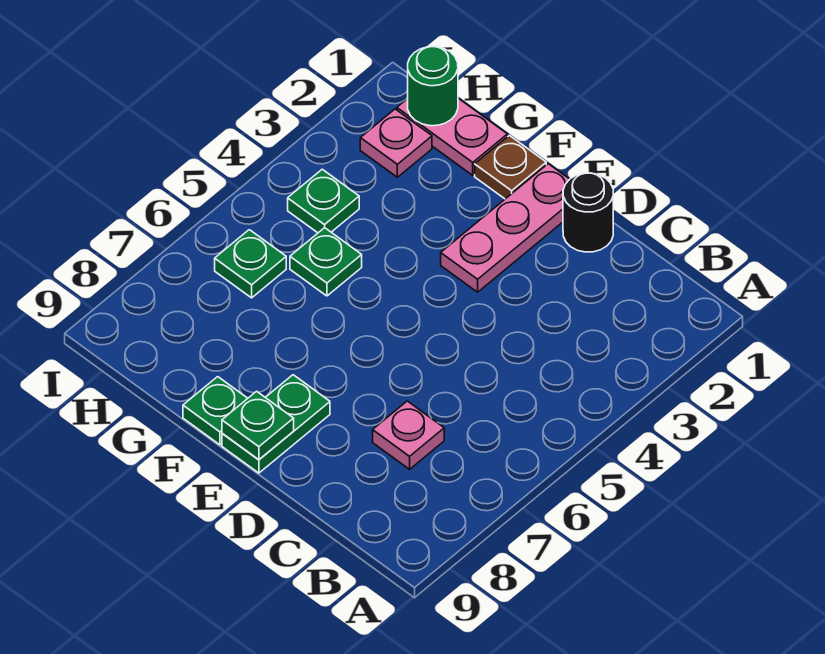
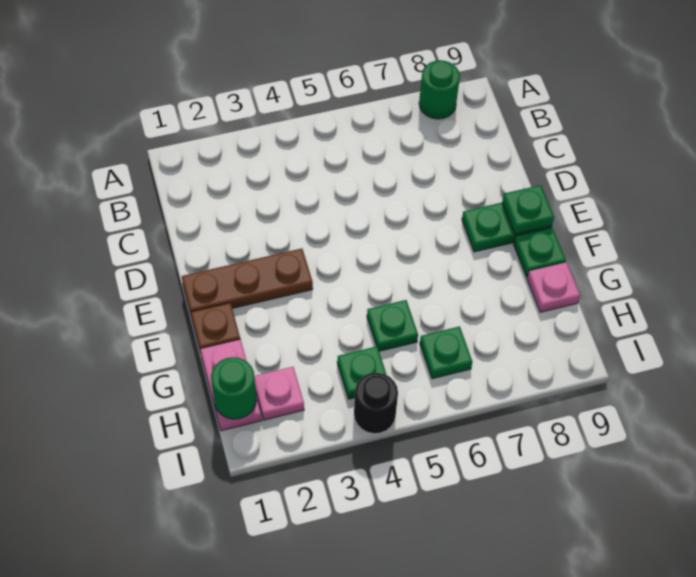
none -> green 1x1 round brick [419,60,460,119]
pink 1x1 plate [373,401,444,469] -> pink 1x1 plate moved to [527,262,580,312]
black 1x1 round brick [563,173,613,252] -> black 1x1 round brick moved to [354,373,398,434]
pink 1x3 plate [441,164,570,292] -> brown 1x3 plate [182,248,313,314]

